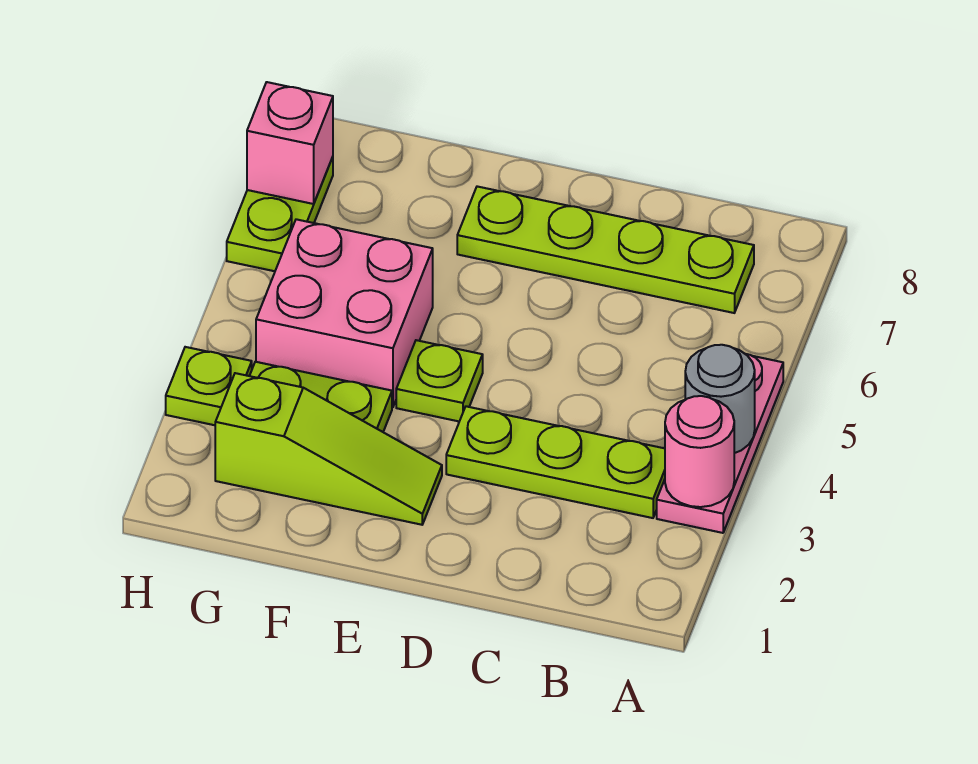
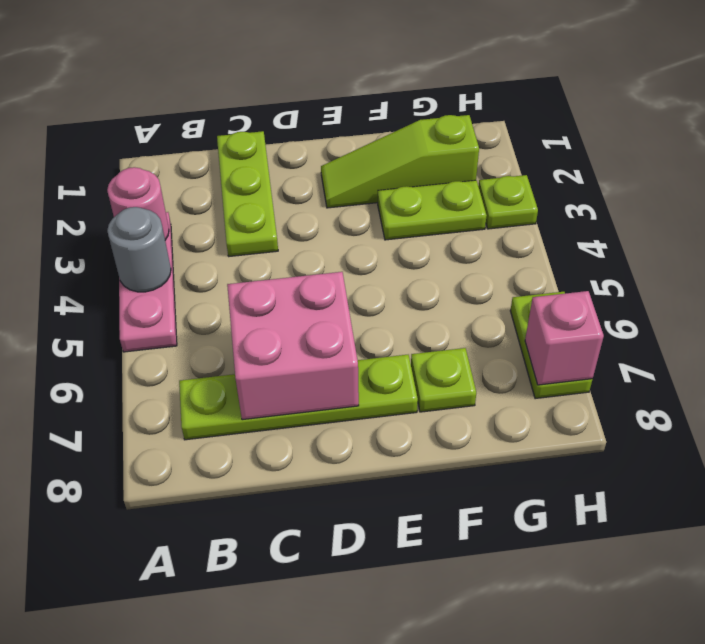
lime 1x3 plate [446,406,665,518] -> lime 1x3 plate turned to [217,131,278,256]
lime 1x1 plate [396,340,483,421] -> lime 1x1 plate moved to [411,348,476,412]
pink 2x2 brick [256,219,433,407] -> pink 2x2 brick moved to [227,272,359,420]

